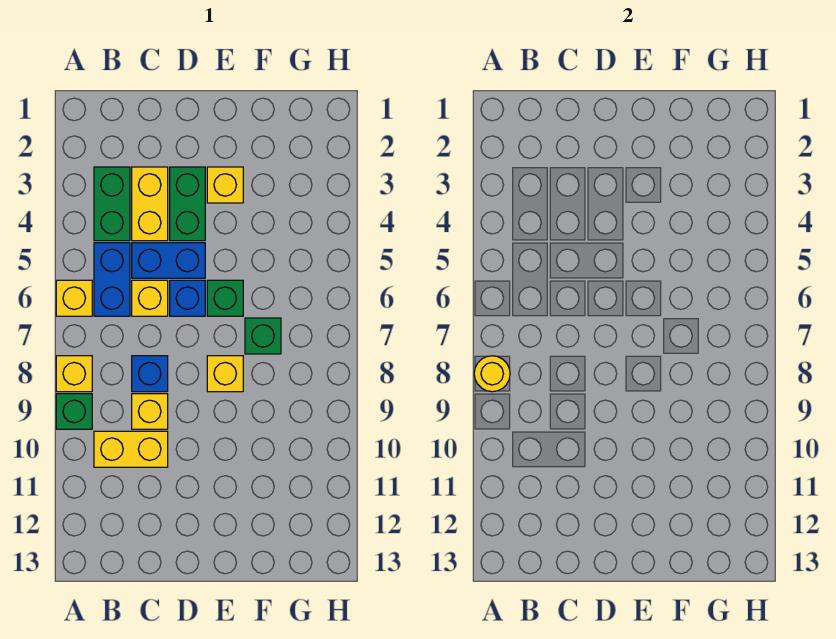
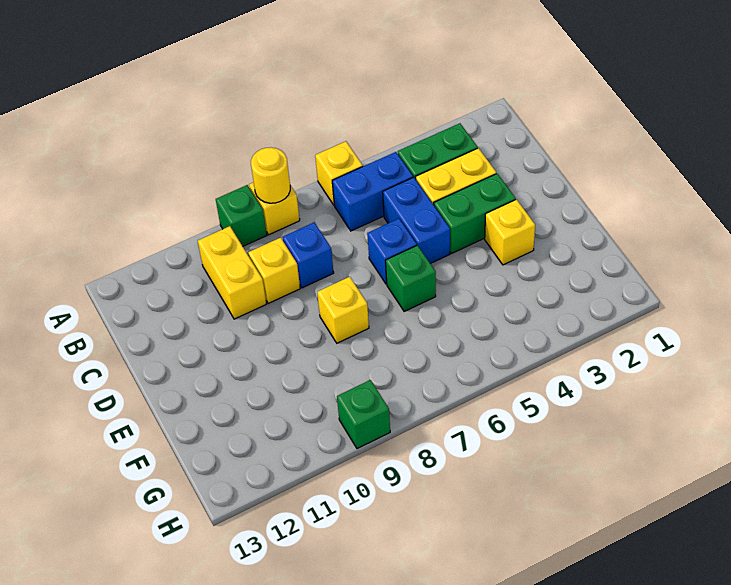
yellow 1x1 brick [132,280,168,316] -> none
green 1x1 brick [245,318,281,354] -> green 1x1 brick moved to [337,380,390,449]

